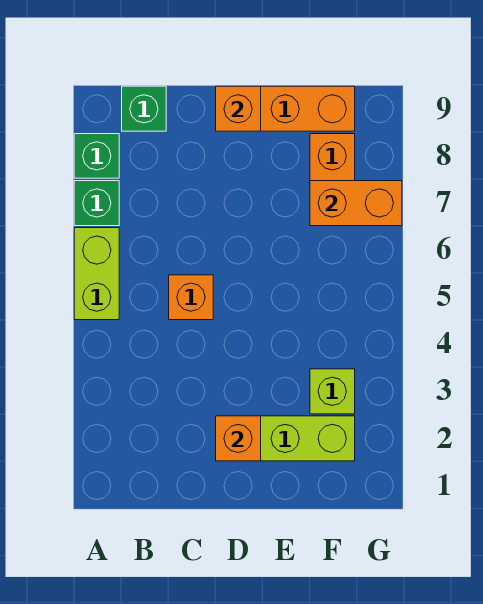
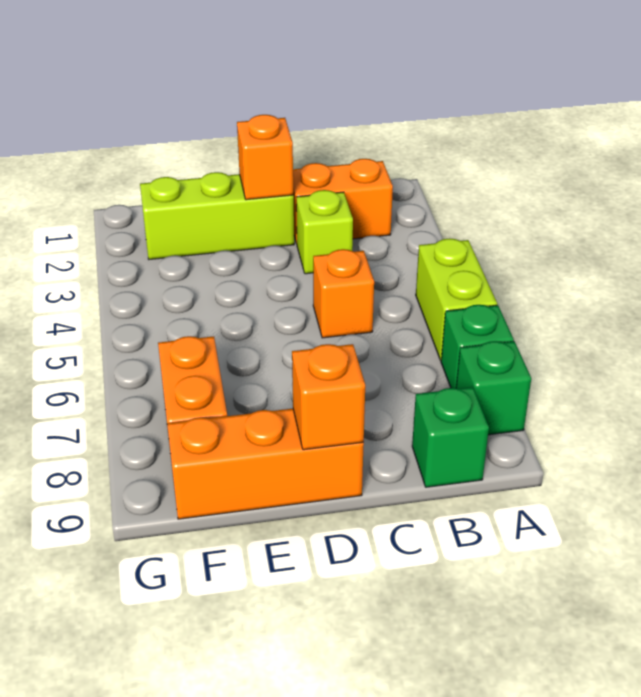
lime 1x1 brick [310,369,355,414] -> lime 1x1 brick moved to [296,190,353,274]
orange 1x2 brick [310,181,402,226] -> orange 1x2 brick moved to [293,159,393,244]

